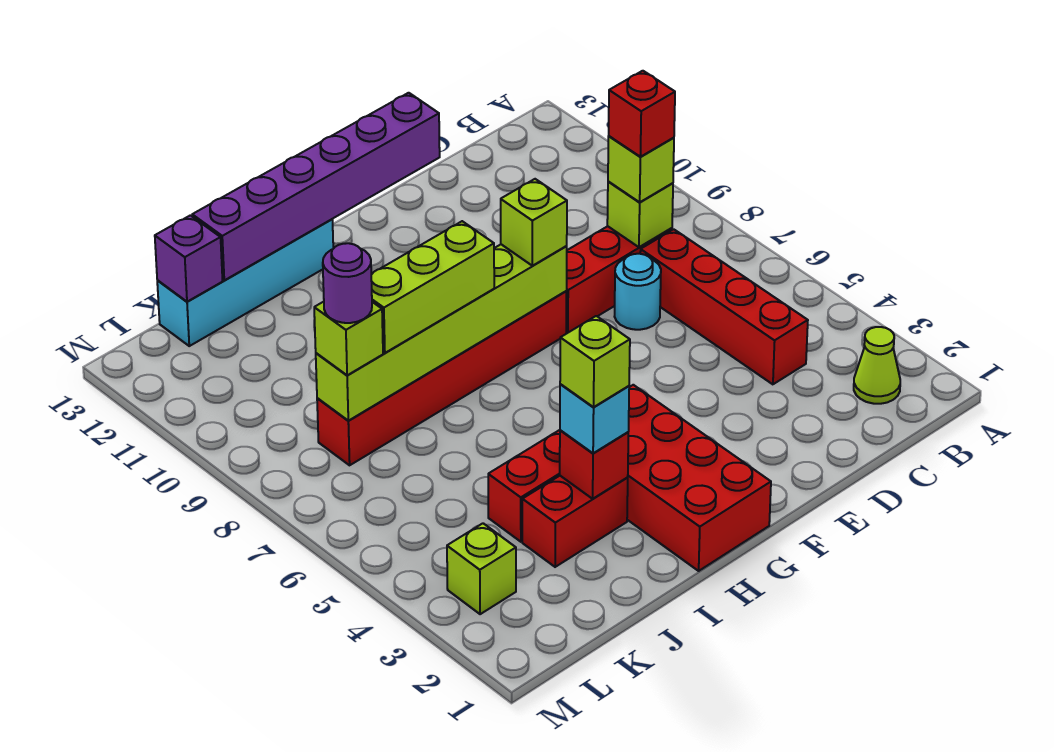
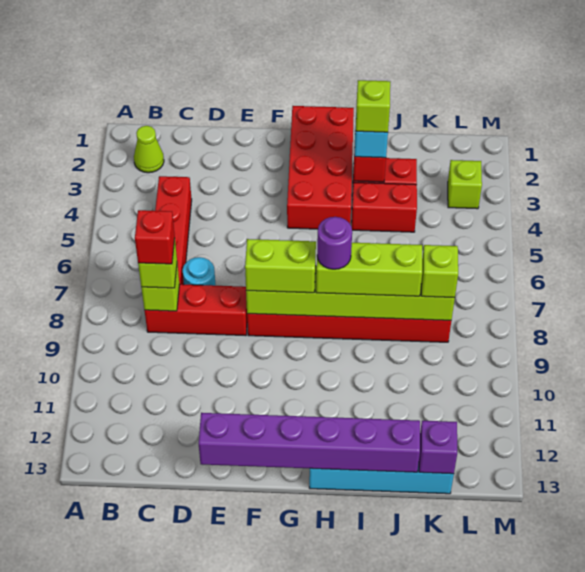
lime 1x1 brick [501,179,567,266] -> lime 1x2 brick [245,239,316,293]
purple 1x1 round brick [323,243,372,323] -> purple 1x1 round brick moved to [317,217,352,269]

